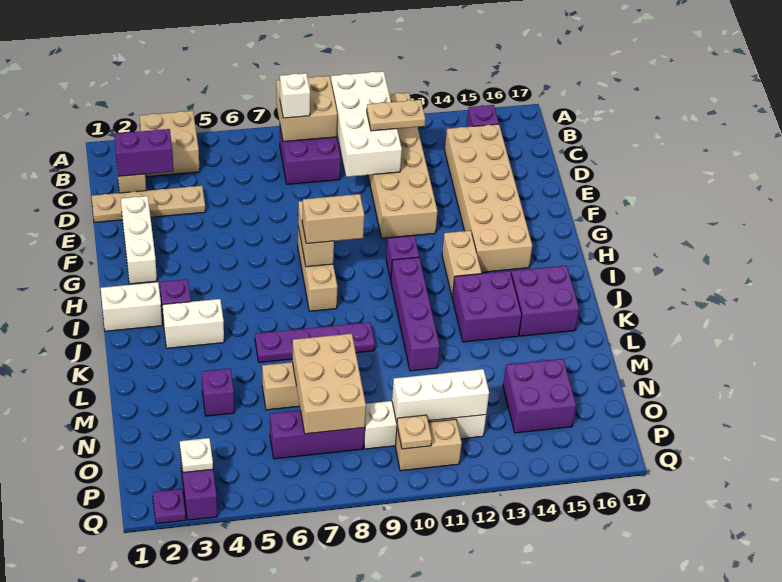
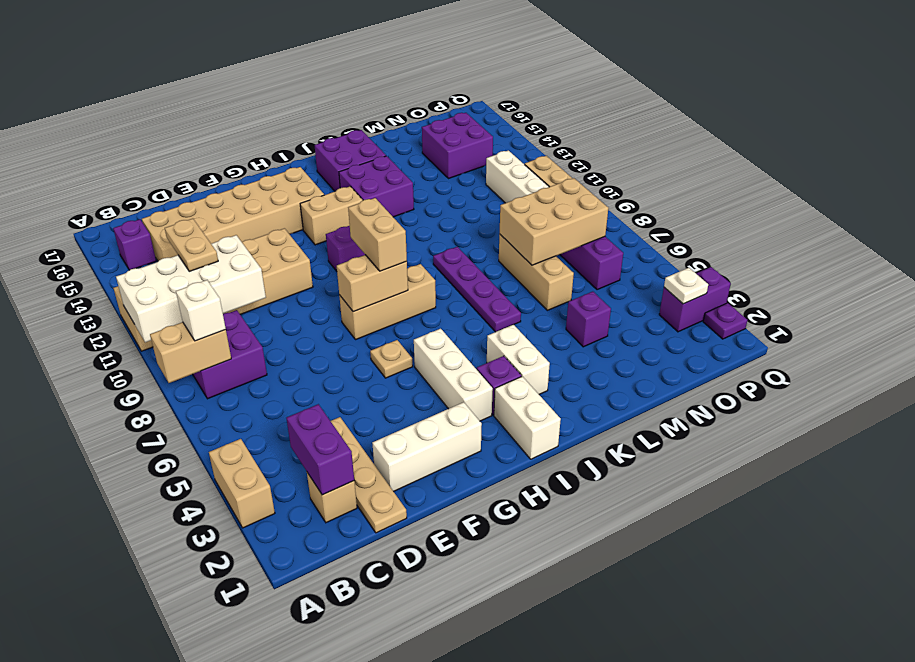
tan 2x2 brick [140,111,200,177] -> tan 1x2 brick [209,439,275,528]
tan 2x2 brick [276,76,337,142] -> tan 1x2 brick [150,322,231,383]
purple 1x4 brick [391,257,440,371] -> none
white 1x3 brick [392,369,489,423] -> white 1x3 brick moved to [414,329,493,421]
tan 1x1 plate [397,415,432,449] -> tan 1x1 plate moved to [370,340,413,378]

